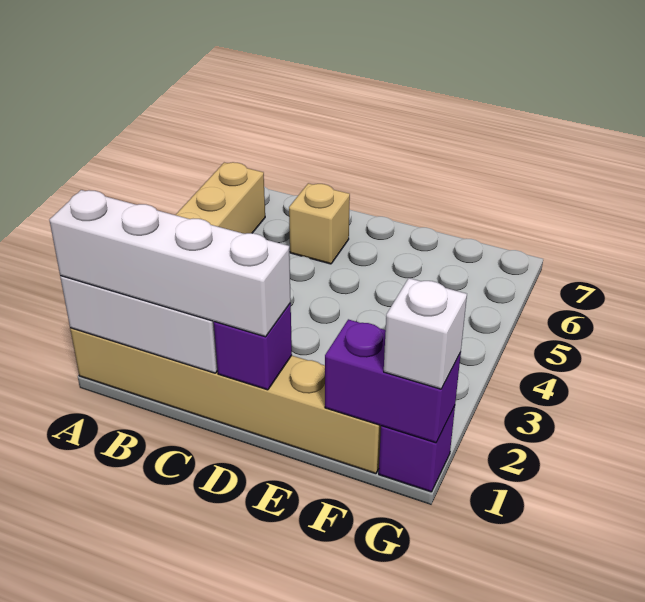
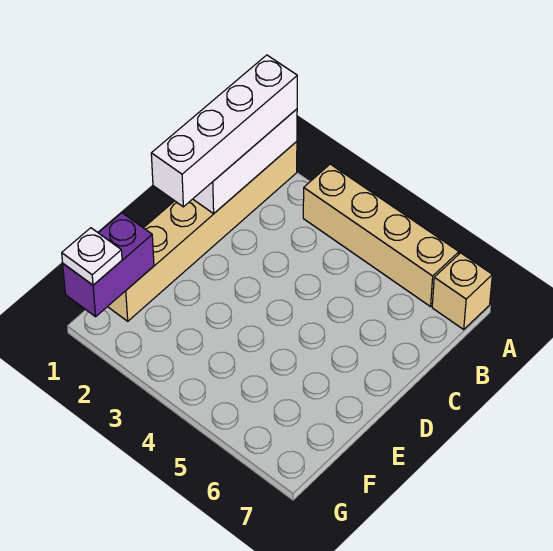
tan 1x1 brick [289,183,350,264] -> tan 1x1 brick moved to [432,253,492,329]
purple 1x1 brick [214,303,292,390] -> none
purple 1x1 brick [379,406,455,492] -> none
white 1x1 brick [384,278,467,389] -> white 1x1 plate [62,228,122,285]

